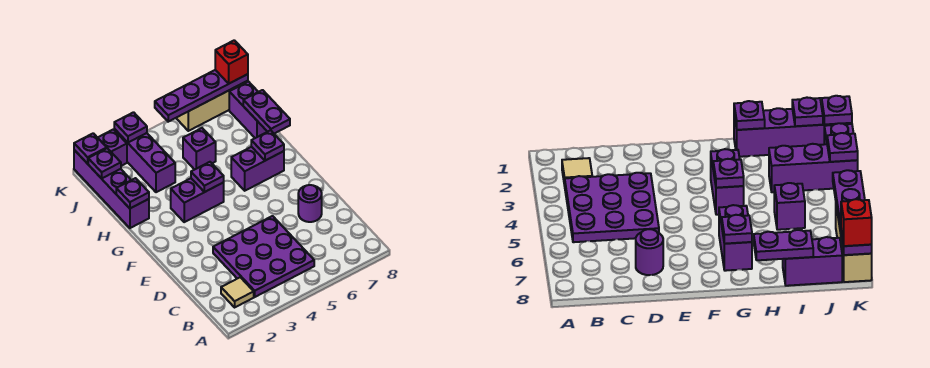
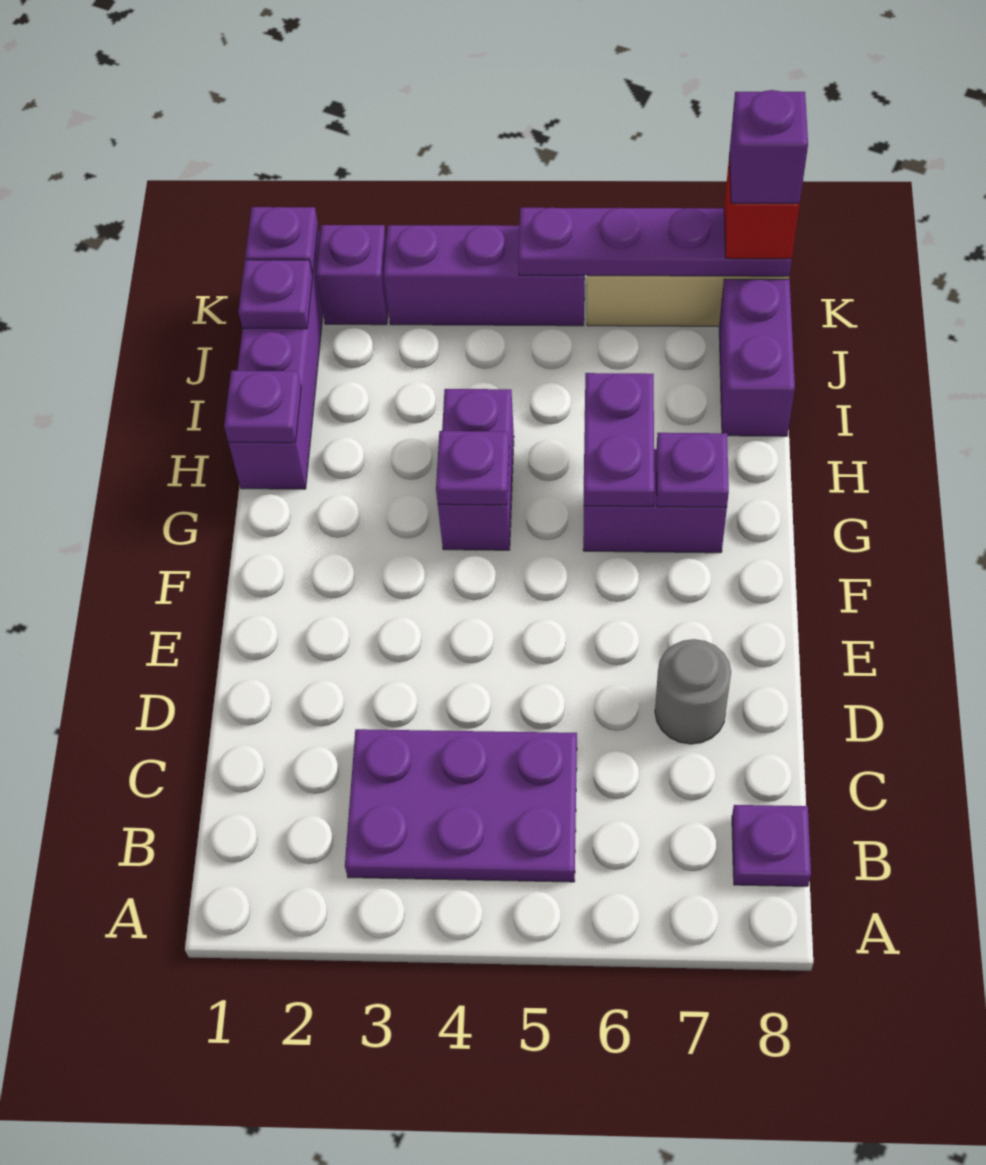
tan 1x1 tile [221,277,254,307] -> none
purple 3x3 plate [213,216,314,297] -> purple 2x3 plate [345,729,577,882]
purple 1x1 round brick [298,185,322,222] -> grey 1x1 round brick [655,639,731,744]
purple 1x2 brick [171,178,224,222] -> purple 1x2 brick turned to [438,389,514,550]
purple 1x2 plate [243,90,290,134] -> purple 1x2 plate moved to [584,373,654,507]
purple 1x3 brick [114,129,175,192] -> purple 1x3 brick turned to [384,225,585,326]
purple 1x1 brick [183,128,216,170] -> purple 1x1 brick moved to [729,90,808,203]
purple 1x1 plate [114,112,147,142] -> purple 1x1 plate moved to [732,805,811,886]

